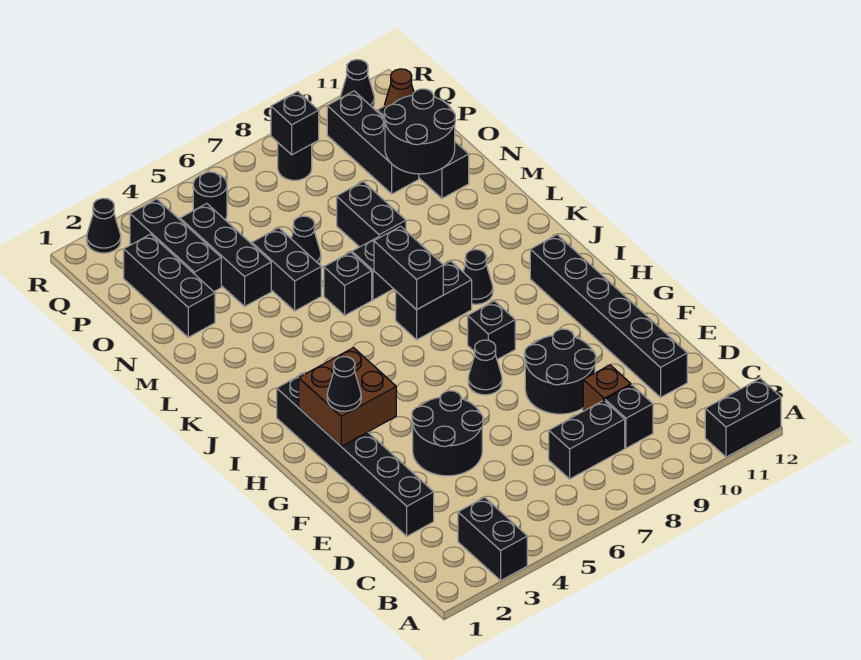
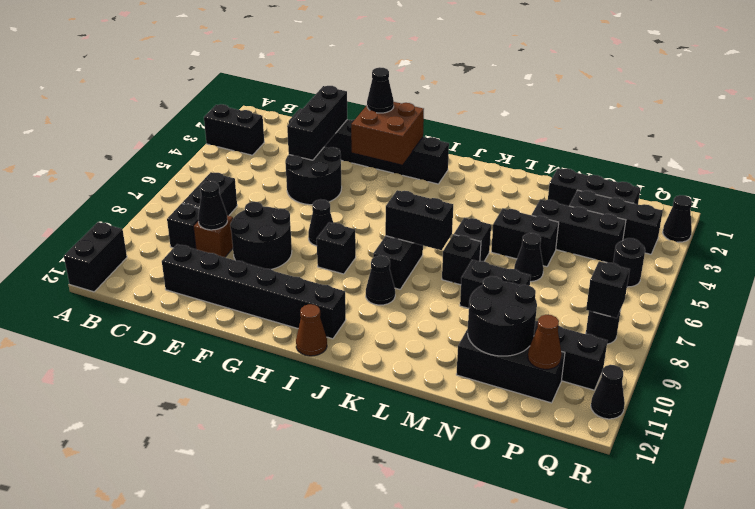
none -> black 1x1 cone [198,181,227,230]
none -> black 1x3 brick [287,86,347,160]
none -> brown 1x1 cone [296,304,327,356]

